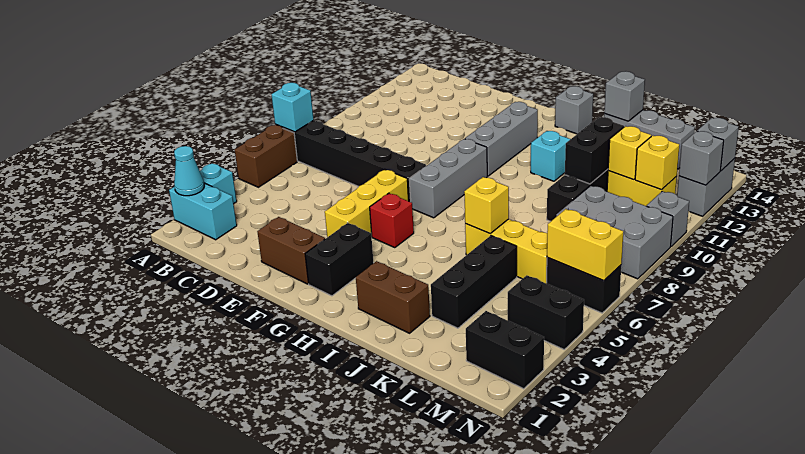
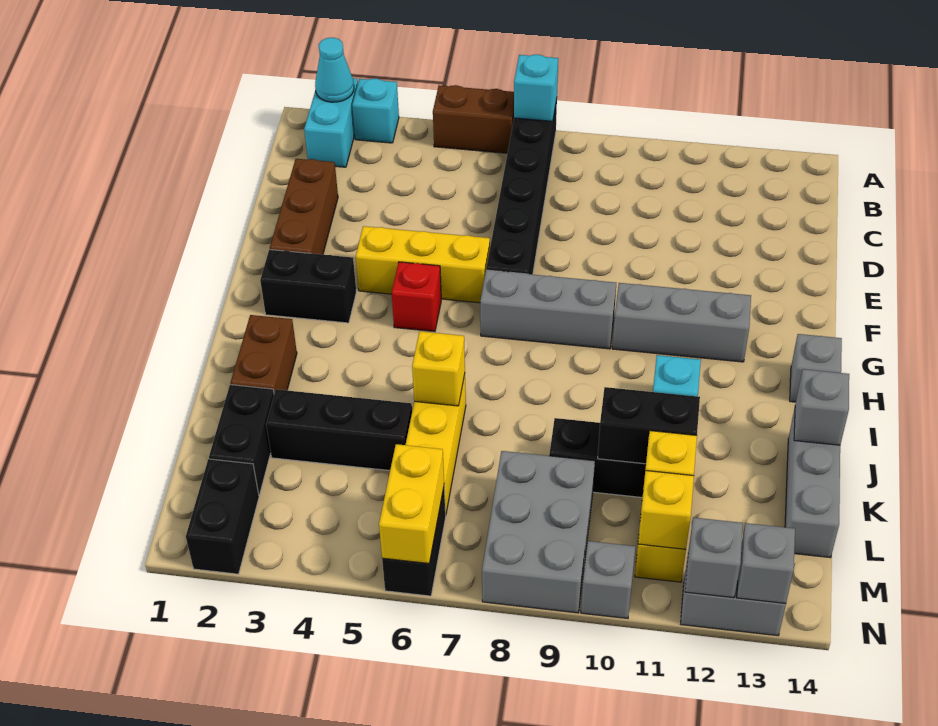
brown 1x2 brick [257,217,325,284] -> brown 1x3 brick [270,159,338,255]
black 1x2 brick [508,275,584,349] -> black 1x2 brick moved to [209,385,274,495]

